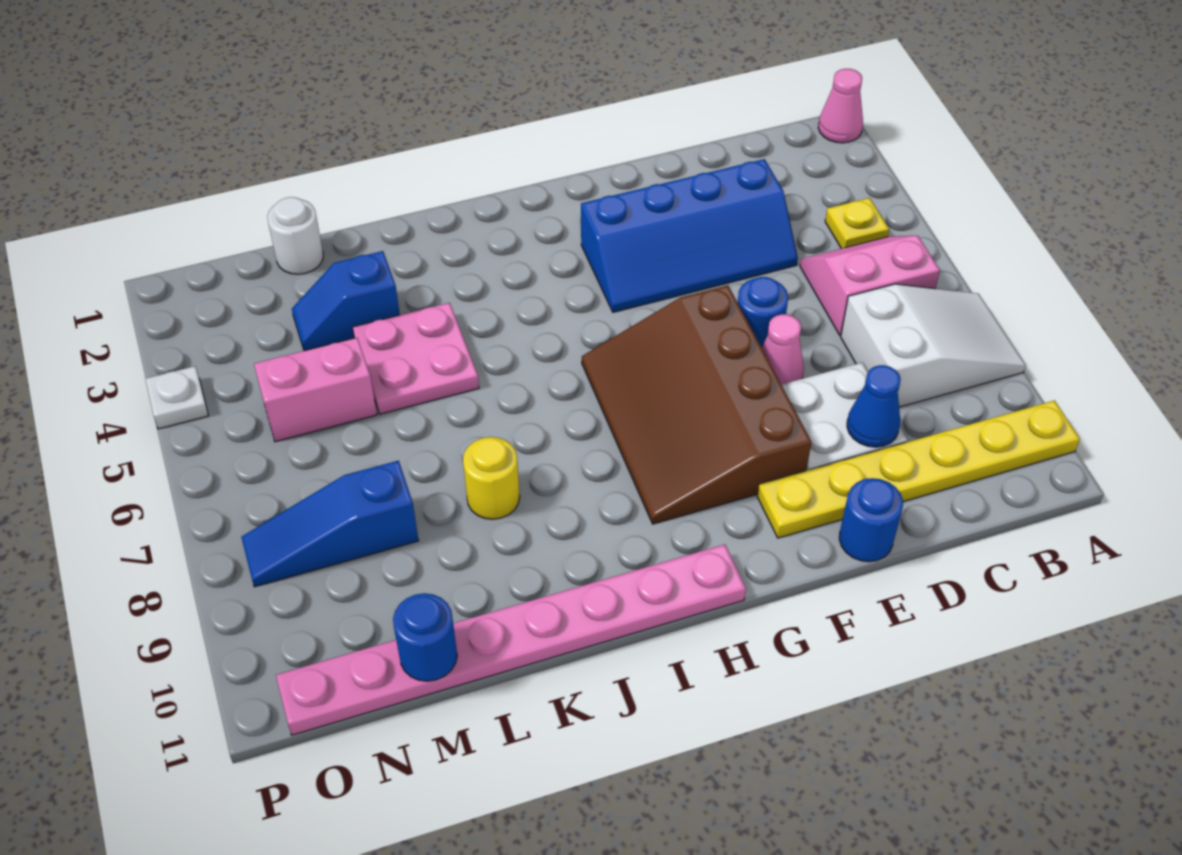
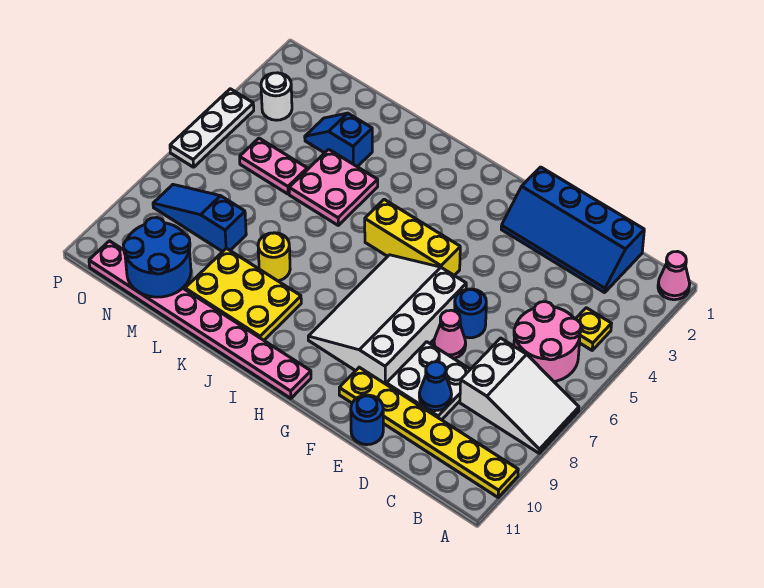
pink 2x2 slope [800,236,940,335] -> pink 2x2 round brick [514,302,581,382]
blue 2x4 slope [581,159,798,312] -> blue 2x4 slope moved to [501,167,644,293]
brown 3x4 slope [582,285,811,524] -> white 3x4 slope [308,255,466,384]
none -> yellow 1x3 brick [365,199,460,275]
none -> yellow 2x3 plate [185,248,301,340]
white 1x1 round brick [267,197,323,274] -> white 1x1 round brick moved to [261,73,292,120]
pink 1x2 brick [254,338,377,442] -> pink 1x2 plate [240,138,307,194]
blue 1x1 round brick [393,593,457,681] -> blue 2x2 round brick [123,217,191,297]
white 1x1 plate [145,366,209,429] -> white 1x3 plate [170,89,254,167]

